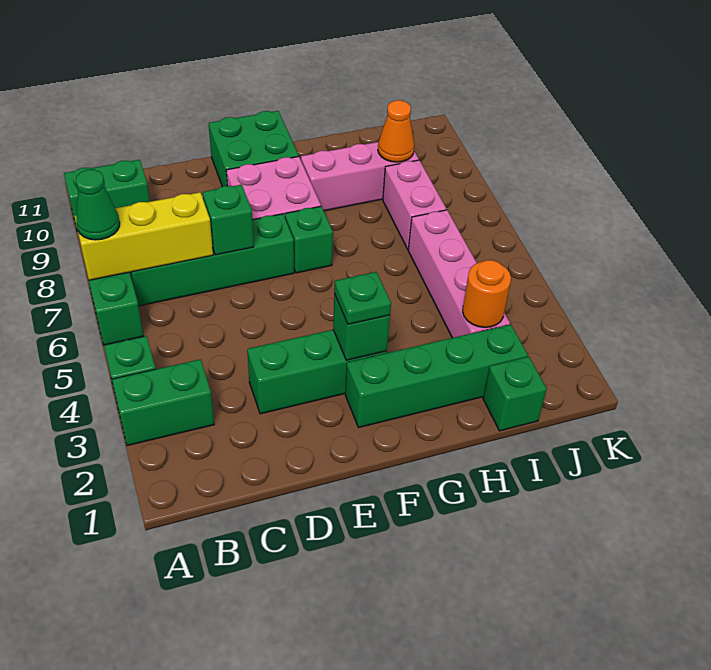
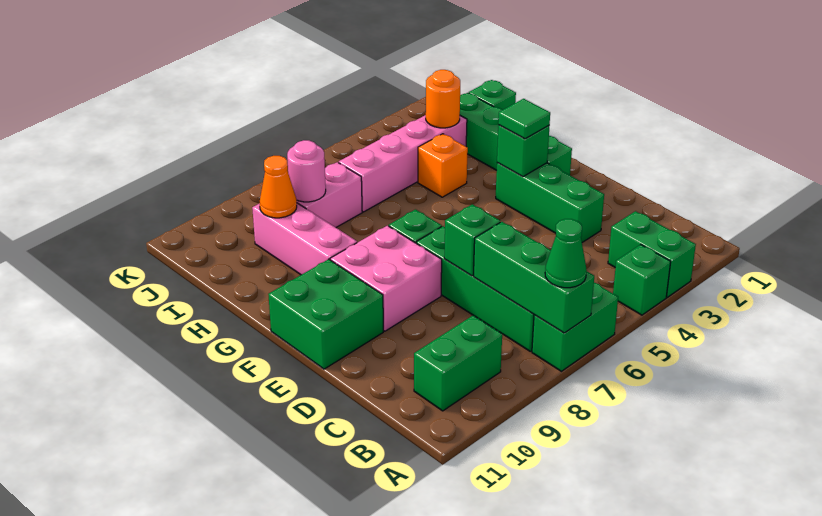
yellow 1x3 brick [75,192,213,280] -> green 1x3 brick [474,222,594,333]
green 1x2 brick [64,160,150,232] -> green 1x2 brick turned to [414,316,502,411]
green 1x1 plate [334,272,391,324] -> green 1x1 tile [498,99,550,139]
none -> orange 1x1 brick [418,134,468,197]
none -> pink 1x1 round brick [287,140,326,202]

